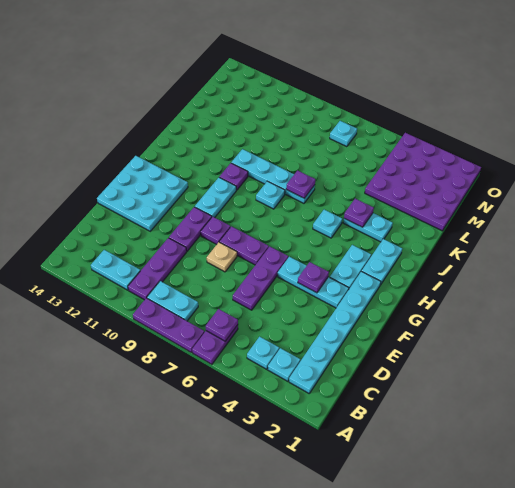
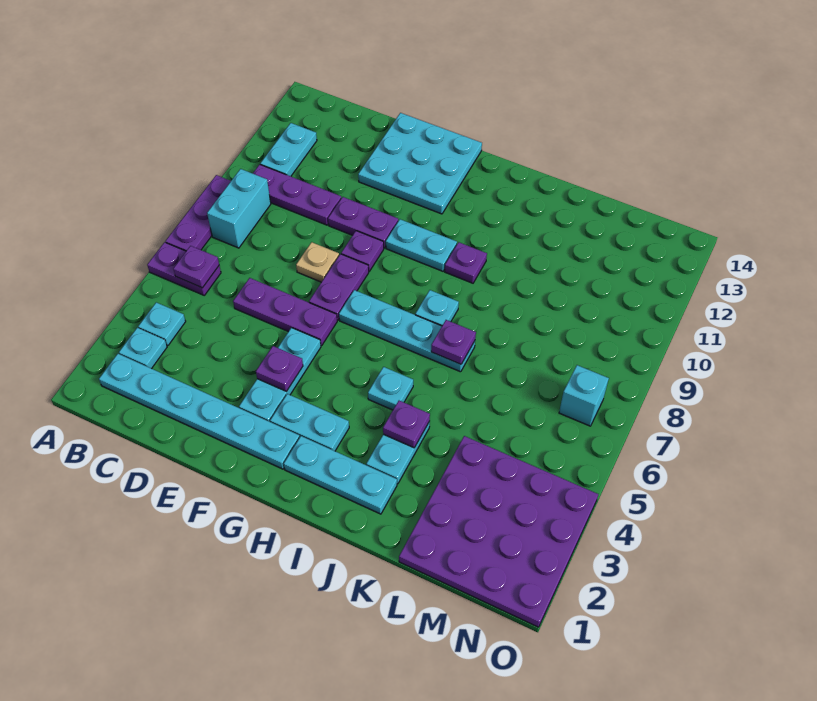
cyan 1x2 plate [147,281,198,321] -> cyan 1x2 brick [207,169,271,248]
cyan 1x2 plate [362,239,402,285] -> cyan 1x3 plate [284,436,397,514]
cyan 1x4 plate [231,149,315,203] -> cyan 1x4 plate turned to [339,290,475,372]
cyan 1x1 plate [330,121,357,147] -> cyan 1x1 brick [559,365,609,426]

